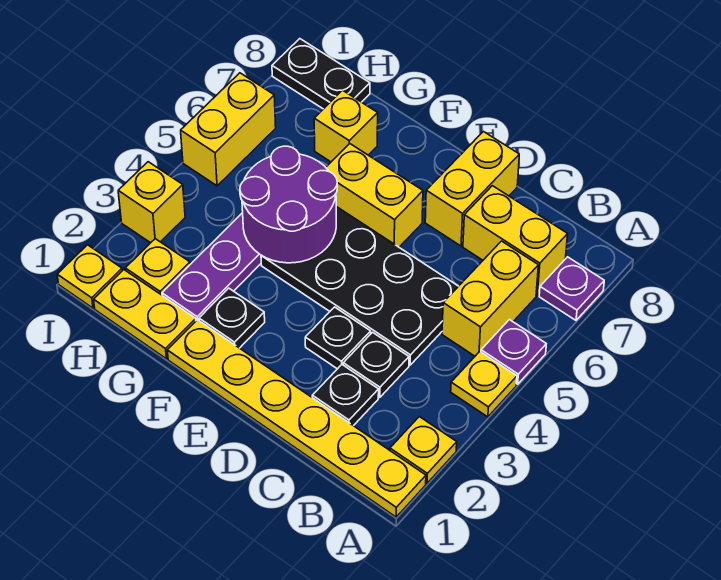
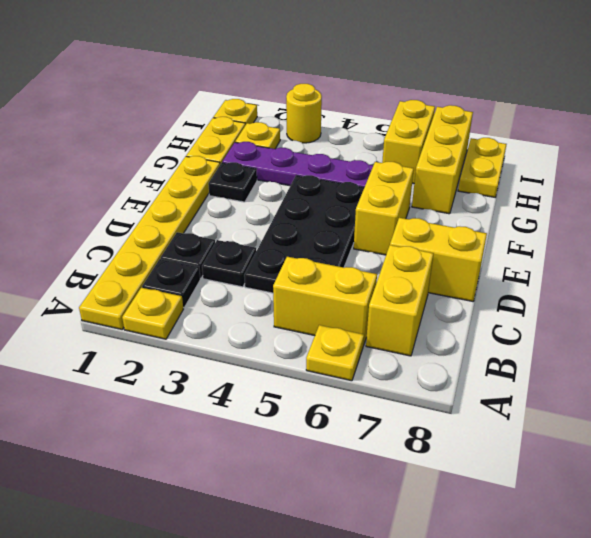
yellow 1x1 plate [451,352,517,417] -> yellow 1x1 plate moved to [306,325,364,381]
purple 1x1 plate [481,320,546,384] -> none
purple 1x1 plate [539,257,604,320] -> none
black 1x1 plate [305,307,371,369] -> black 1x1 plate moved to [142,259,200,308]
purple 2x2 round brick [240,146,337,263] -> none
yellow 1x1 brick [314,90,378,162] -> yellow 1x3 brick [412,105,473,214]
black 1x2 plate [272,39,370,109] -> yellow 1x2 plate [458,138,507,197]
yellow 1x1 brick [118,162,185,243] -> yellow 1x1 round brick [286,84,322,143]
yellow 1x2 brick [181,73,276,186] -> yellow 1x2 brick turned to [382,100,435,184]

